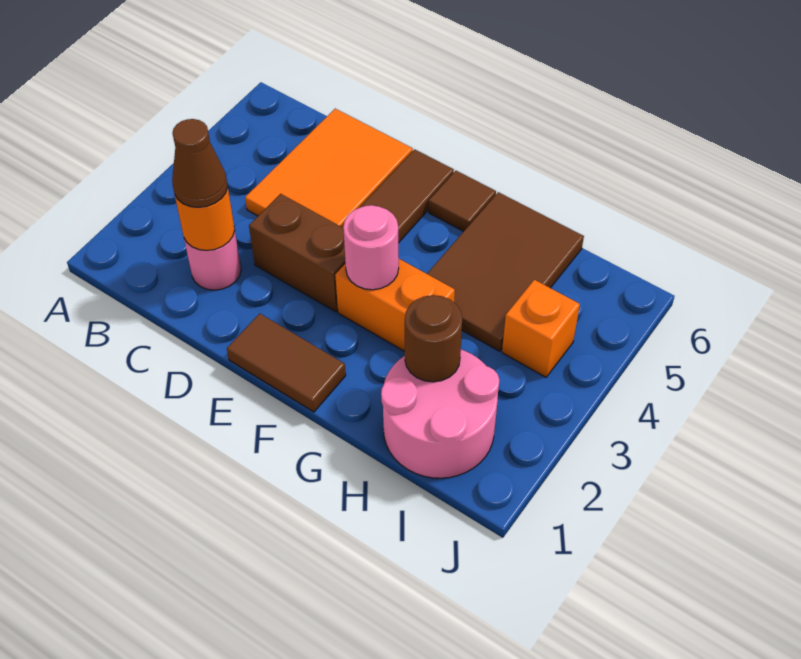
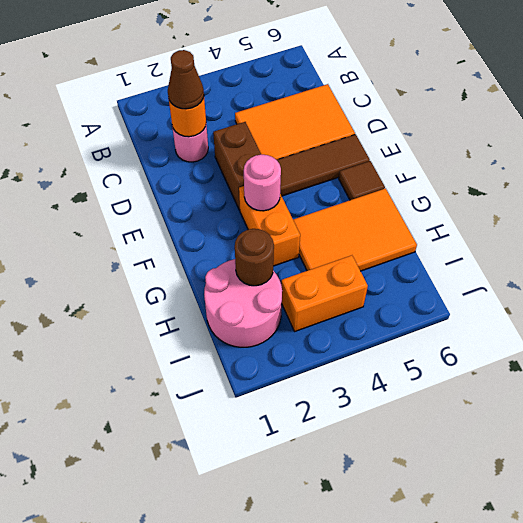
brown 1x2 tile [227,313,346,412] -> none
brown 2x3 tile [427,192,584,351] -> orange 2x3 tile [293,188,417,271]
orange 1x1 brick [502,280,580,377] -> orange 1x2 brick [281,255,368,331]

